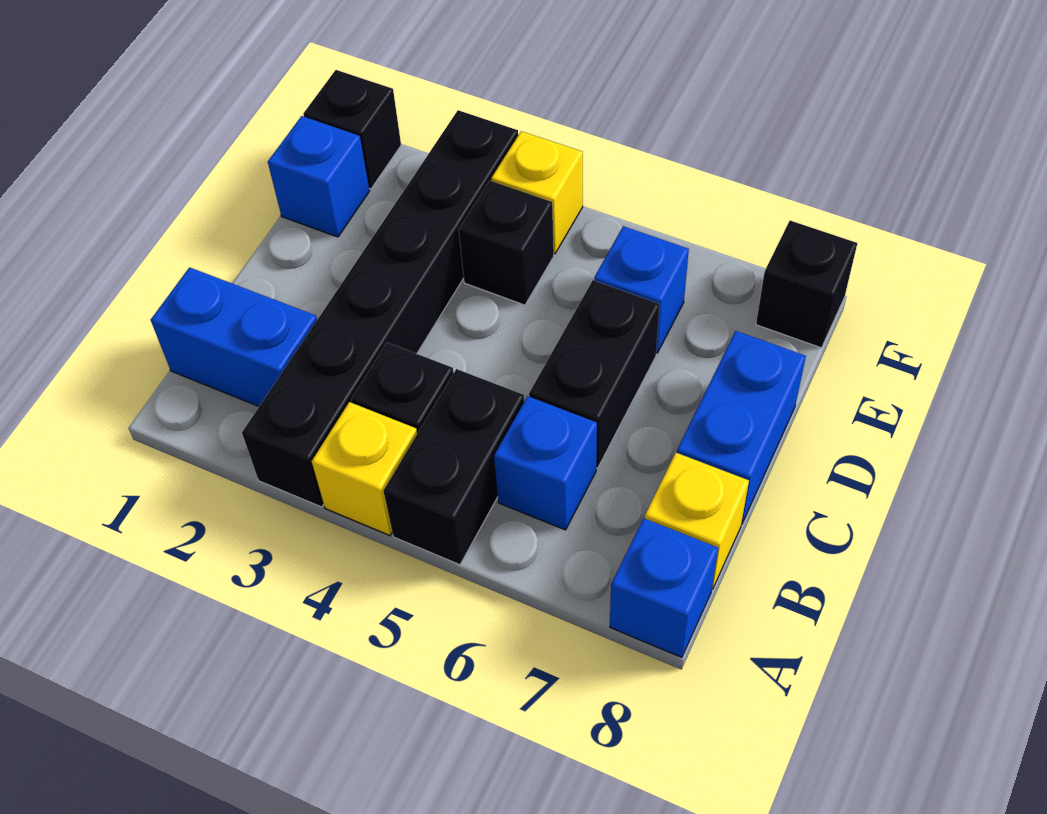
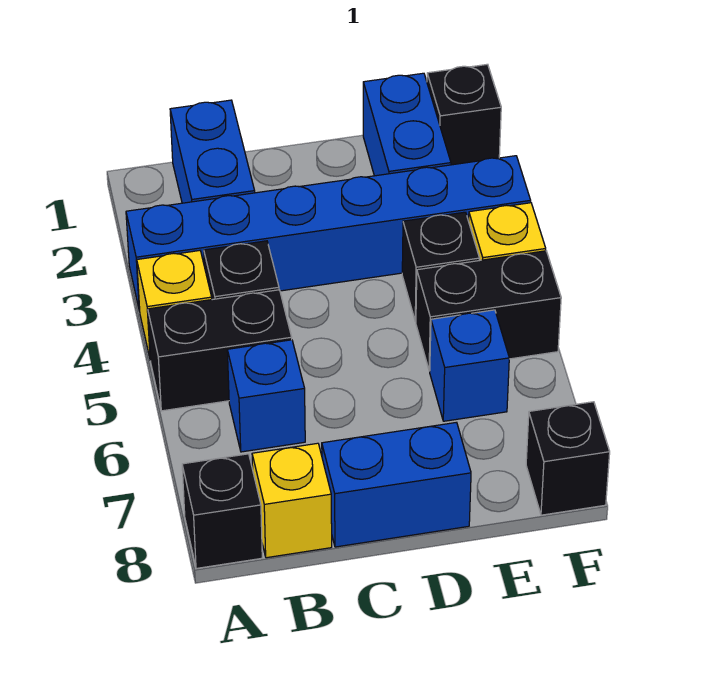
black 1x6 brick [242,110,518,507] -> blue 1x6 brick [126,156,531,311]
blue 1x1 brick [610,518,718,657] -> black 1x1 brick [182,454,262,568]
black 1x2 brick [529,280,660,468] -> black 1x2 brick moved to [416,251,561,371]
blue 1x1 brick [268,116,369,237] -> blue 1x2 brick [363,73,451,176]

